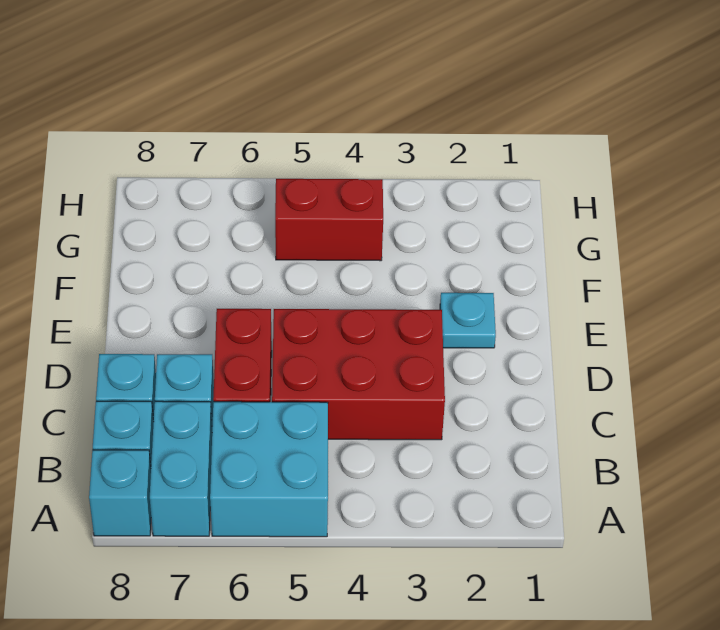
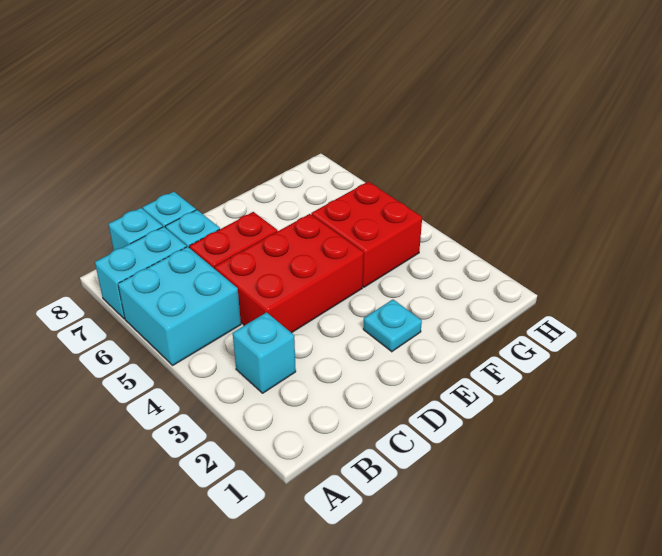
cyan 1x1 brick [89,450,151,536] -> cyan 1x1 brick moved to [233,312,296,393]
red 2x3 brick [272,309,445,440] -> red 2x3 brick turned to [214,214,364,333]
red 1x2 brick [275,179,383,261] -> red 2x2 brick [311,182,422,287]

